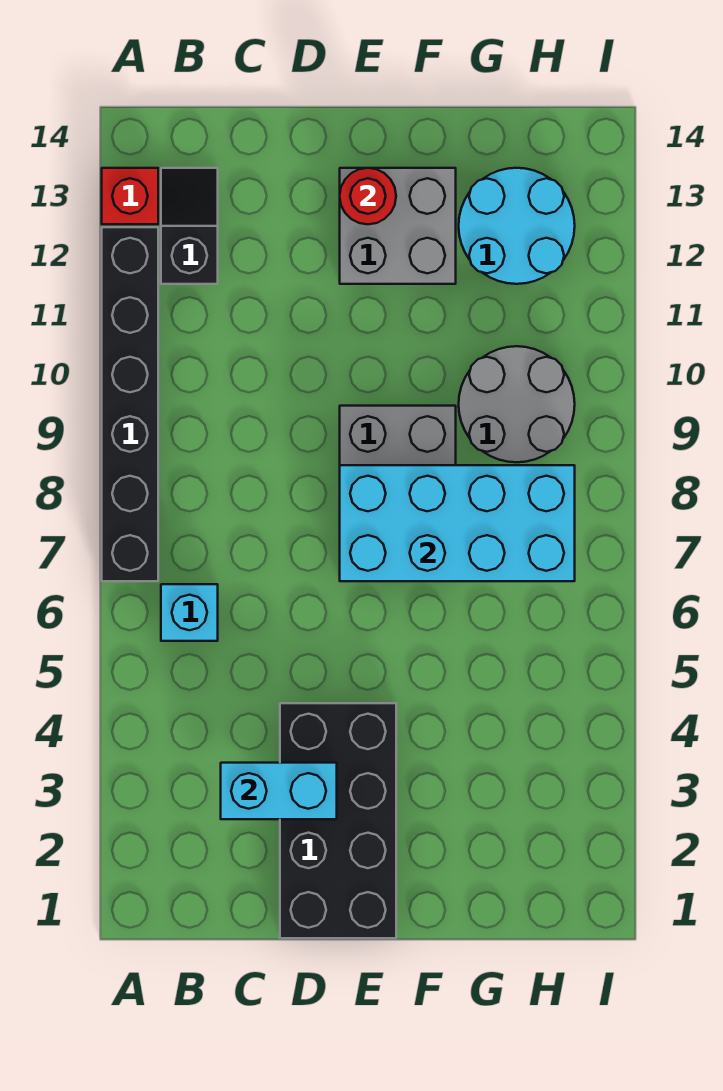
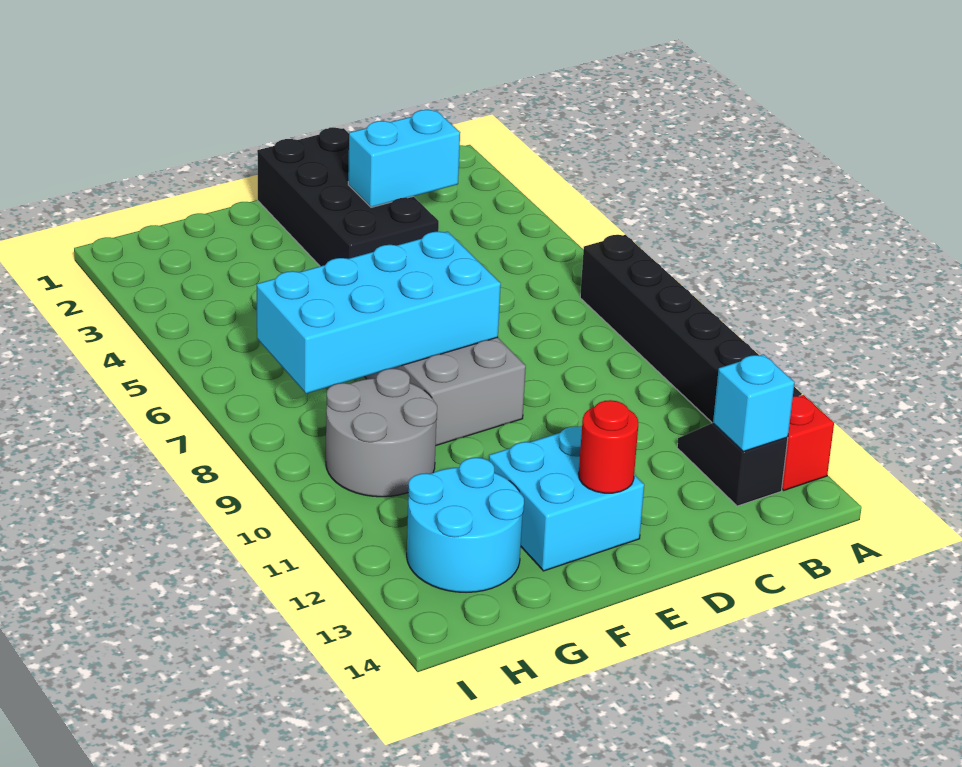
cyan 1x1 brick [161,584,218,641] -> cyan 1x1 brick moved to [713,354,795,452]
black 1x2 slope [161,168,218,284] -> black 1x2 slope turned to [677,423,788,506]
grey 2x2 brick [340,168,456,284] -> cyan 2x2 brick [489,426,644,571]

